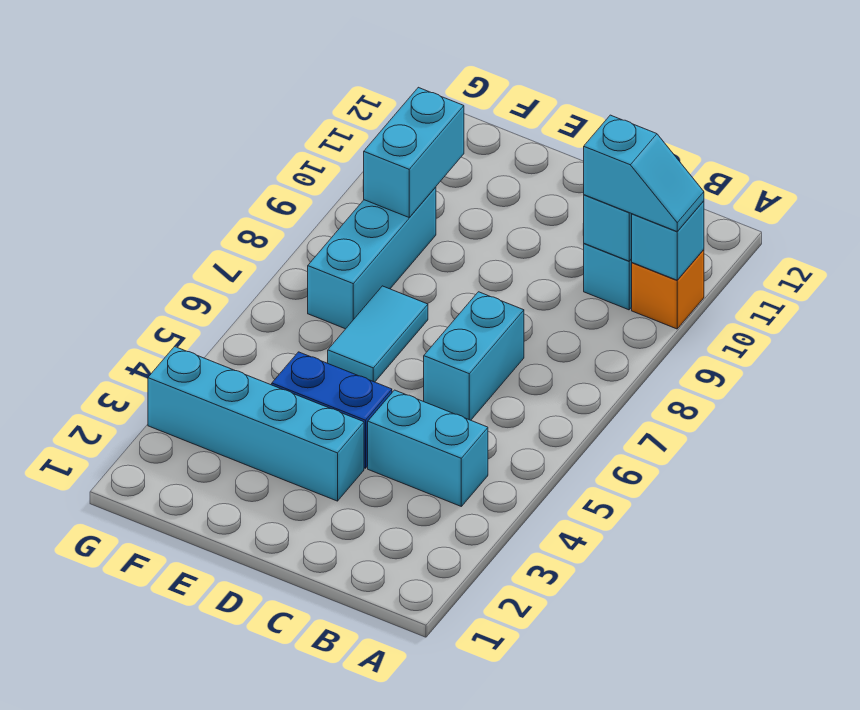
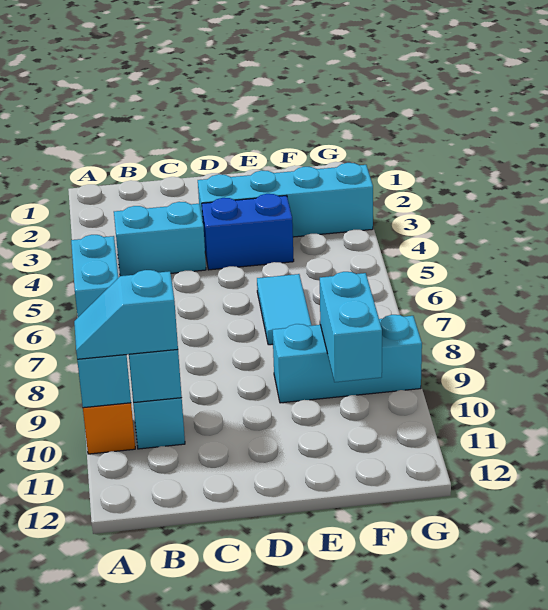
cyan 1x2 brick [424,292,524,420] -> cyan 1x2 brick moved to [71,235,118,317]
cyan 1x3 brick [308,187,436,329] -> cyan 1x3 brick turned to [273,315,422,403]

